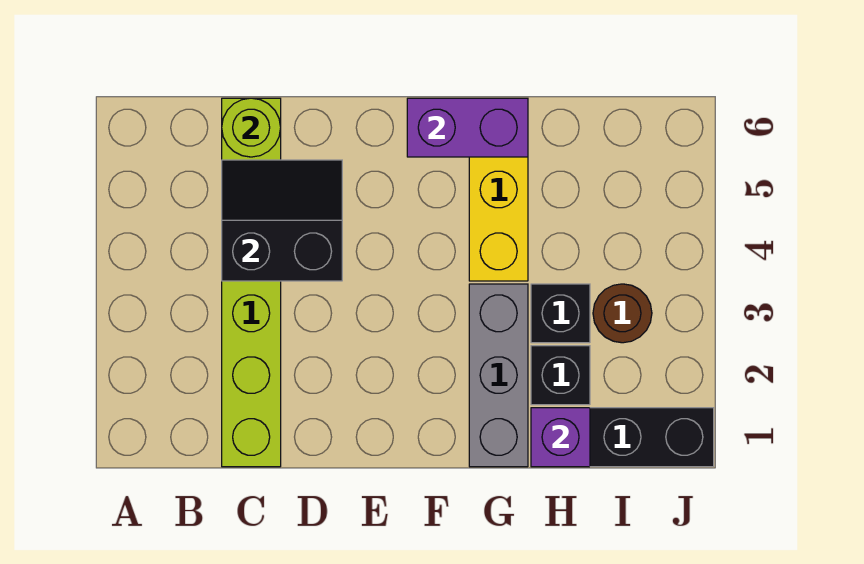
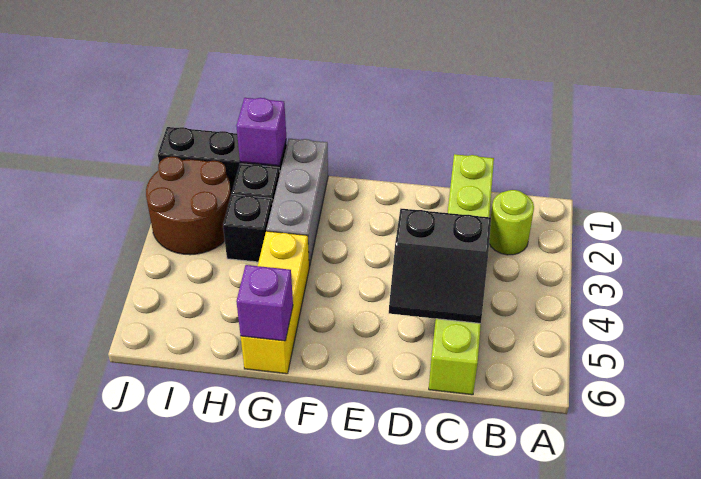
lime 1x1 round brick [222,98,281,157] -> lime 1x1 round brick moved to [489,190,534,255]
purple 1x2 brick [407,98,528,157] -> purple 1x1 brick [236,265,293,341]
brown 1x1 round brick [593,284,652,343] -> brown 2x2 round brick [146,157,231,255]

